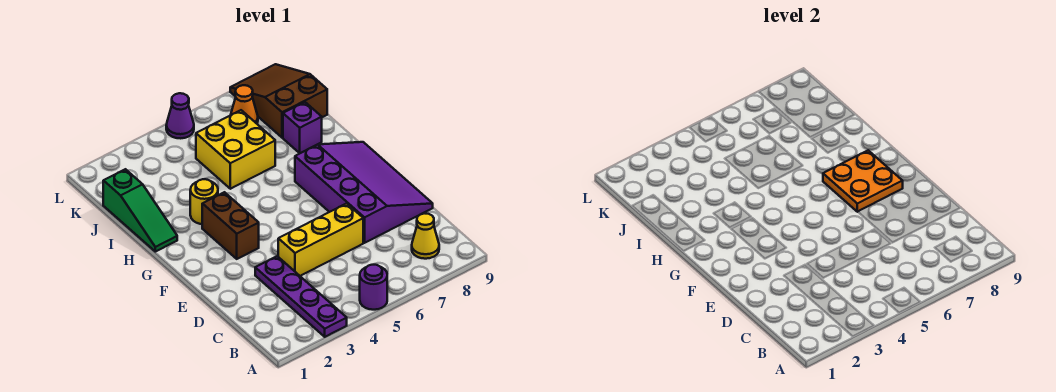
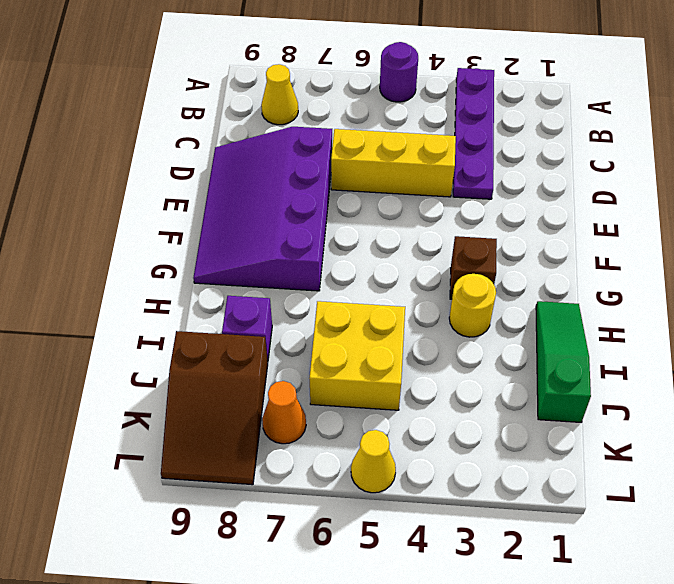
brown 1x2 brick [202,192,259,259] -> brown 1x1 brick [450,236,497,299]
orange 2x2 plate [823,150,903,212] -> none
purple 1x1 cone [166,93,194,138] -> yellow 1x1 cone [351,430,396,493]

